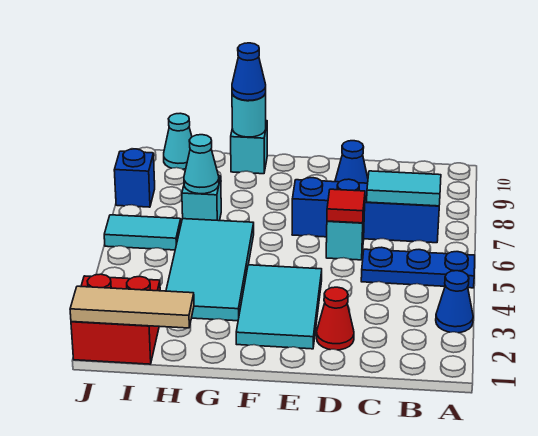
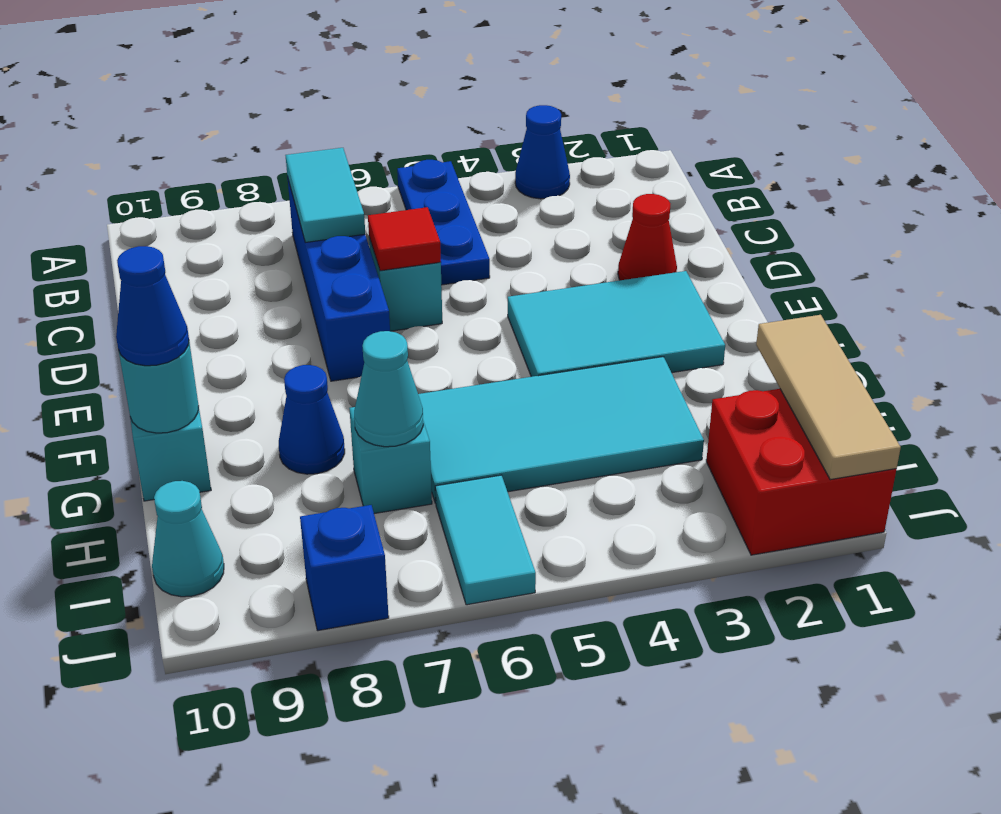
blue 1x1 cone [335,141,368,183] -> blue 1x1 cone moved to [279,365,345,474]

